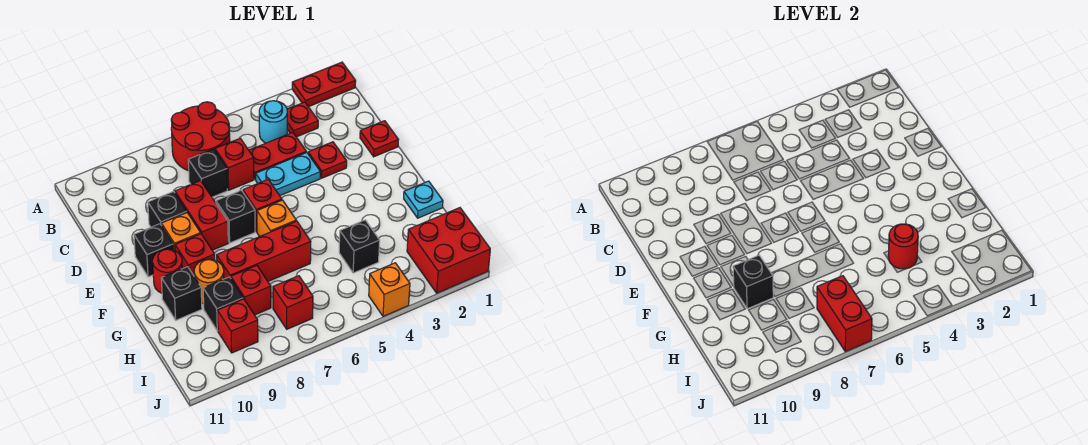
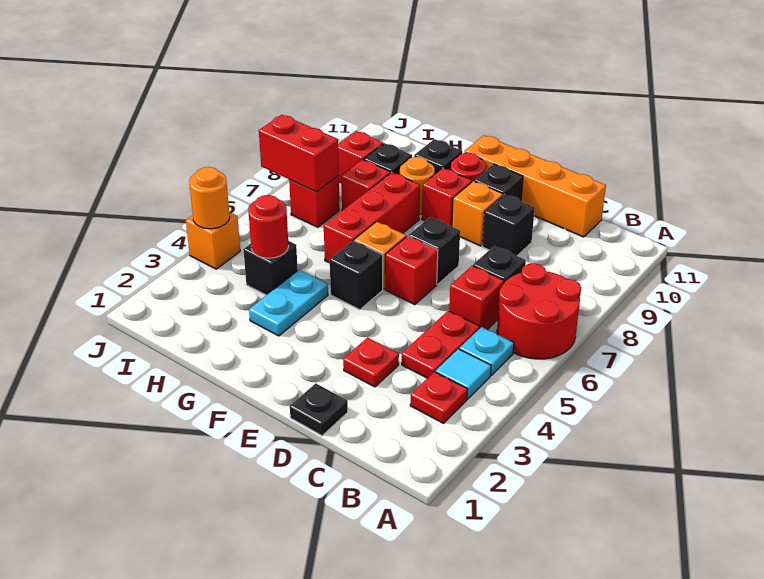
red 1x2 plate [292,62,356,107] -> none
cyan 1x1 round brick [259,101,287,143] -> cyan 1x1 tile [435,349,491,399]
none -> orange 1x4 brick [465,135,606,237]
red 1x1 plate [360,121,398,157] -> black 1x1 plate [290,383,348,436]
cyan 1x2 plate [256,152,321,195] -> cyan 1x2 plate moved to [249,270,328,336]
red 1x2 brick [175,181,228,250] -> none
cyan 1x1 plate [404,181,443,218] -> cyan 1x1 plate moved to [459,327,514,376]
black 1x1 brick [733,255,773,309] -> black 1x1 brick moved to [330,241,383,310]
red 2x2 brick [407,208,490,293] -> none
none -> orange 1x1 round brick [189,167,230,229]

